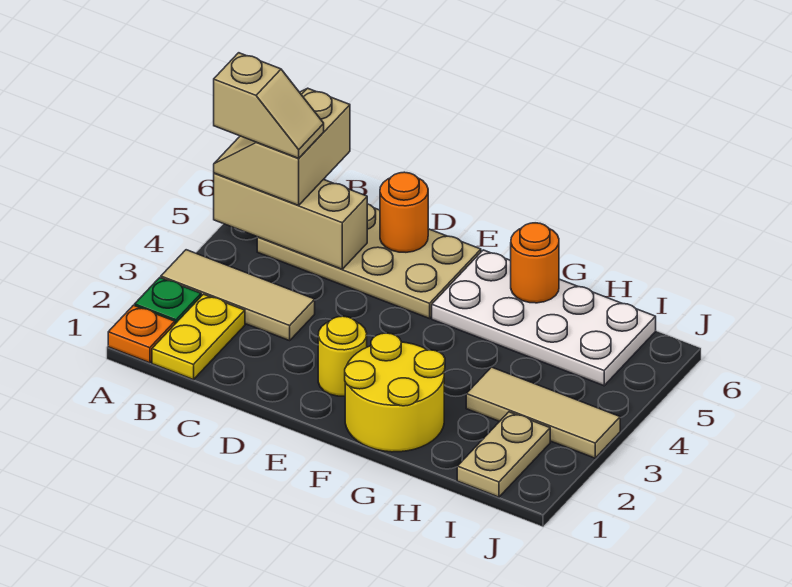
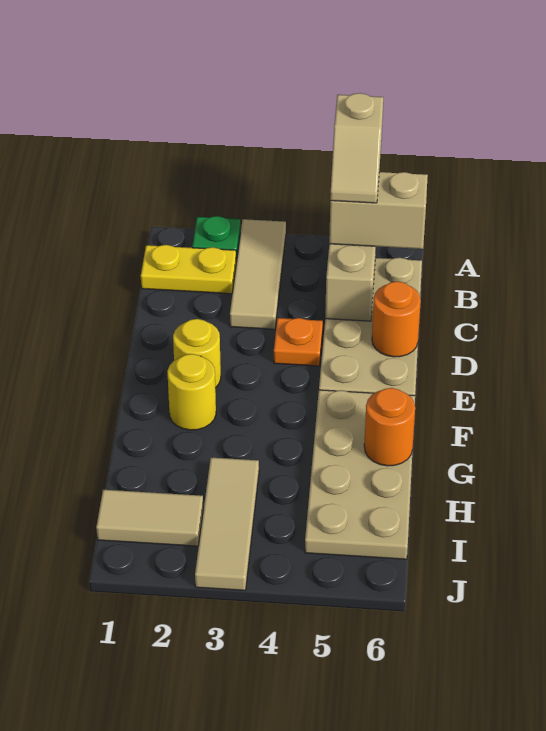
orange 1x1 plate [108,305,175,363] -> orange 1x1 plate moved to [274,318,323,366]
yellow 2x2 round brick [345,333,445,452] -> yellow 1x1 round brick [167,354,216,430]
white 2x4 plate [432,250,656,386] -> tan 2x4 plate [305,390,415,559]
tan 1x2 plate [457,412,550,497] -> tan 1x2 tile [96,490,203,546]

